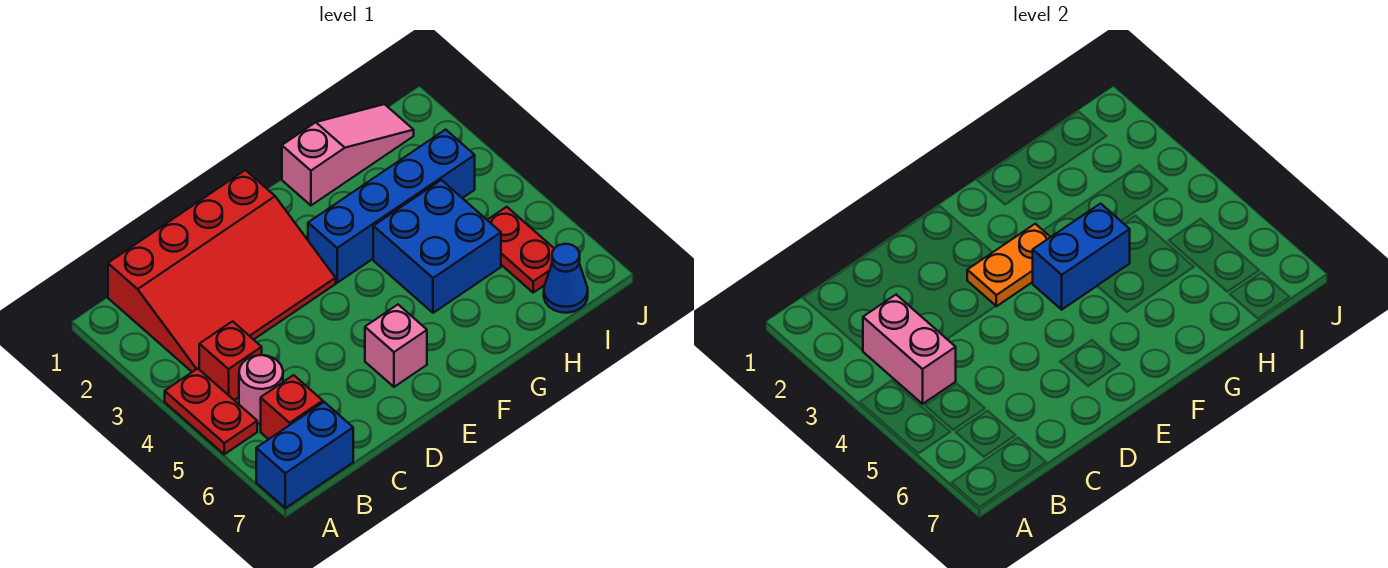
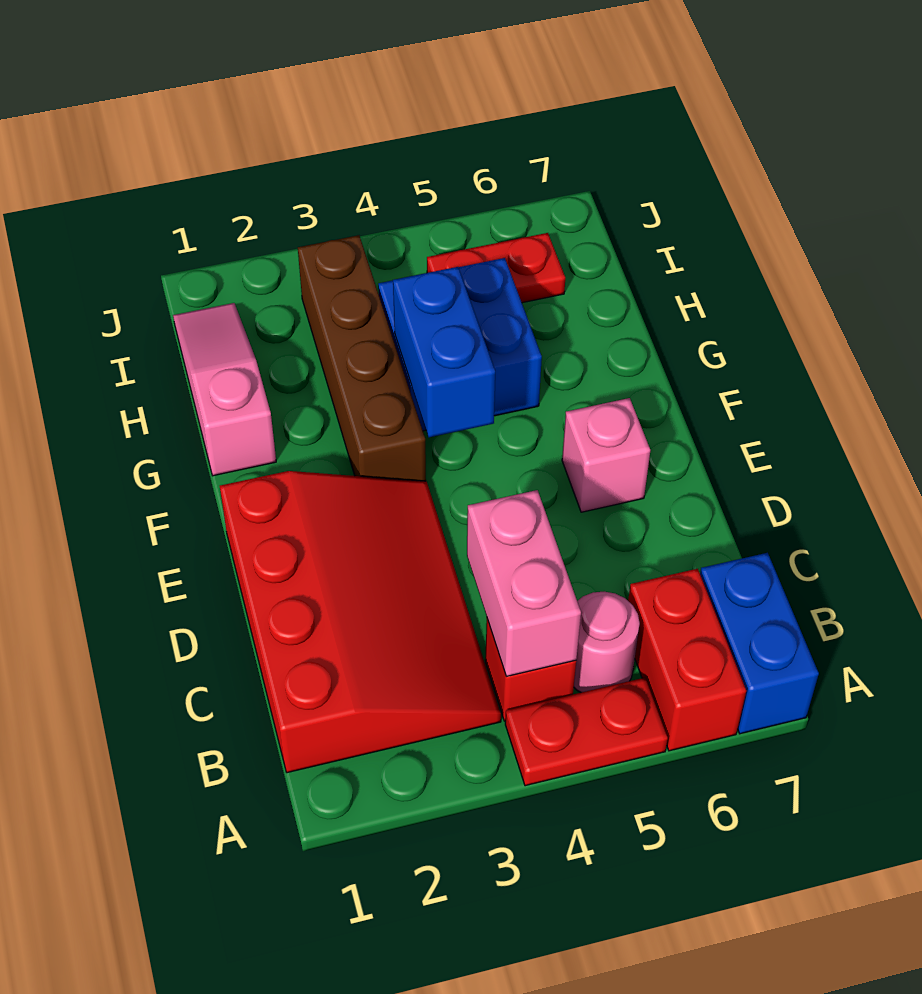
pink 1x2 brick [863,295,956,404] -> pink 1x2 brick turned to [467,490,581,676]
red 1x1 brick [261,375,323,439] -> red 1x2 brick [628,569,746,751]
orange 1x2 plate [967,224,1050,306] -> none
blue 1x4 brick [308,130,475,283] -> brown 1x4 brick [298,235,426,481]
blue 1x1 cone [544,244,588,313] -> none

